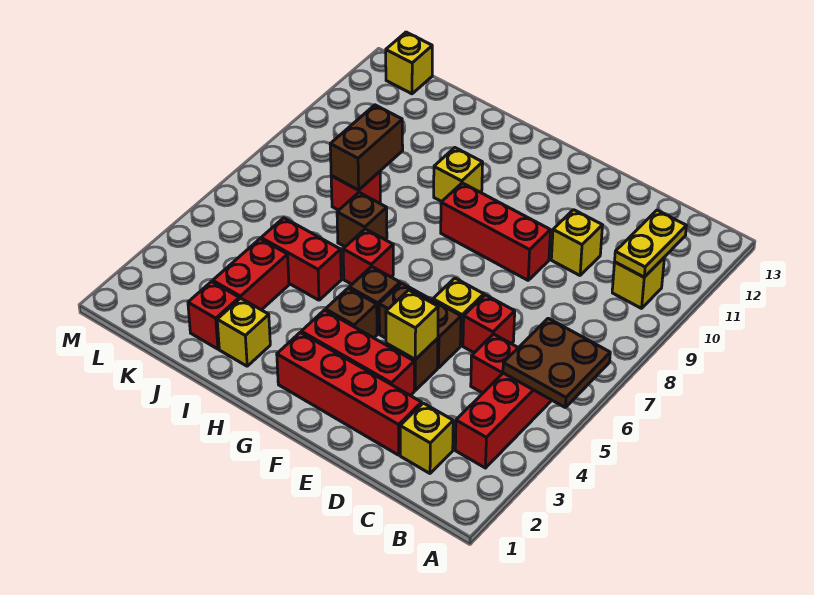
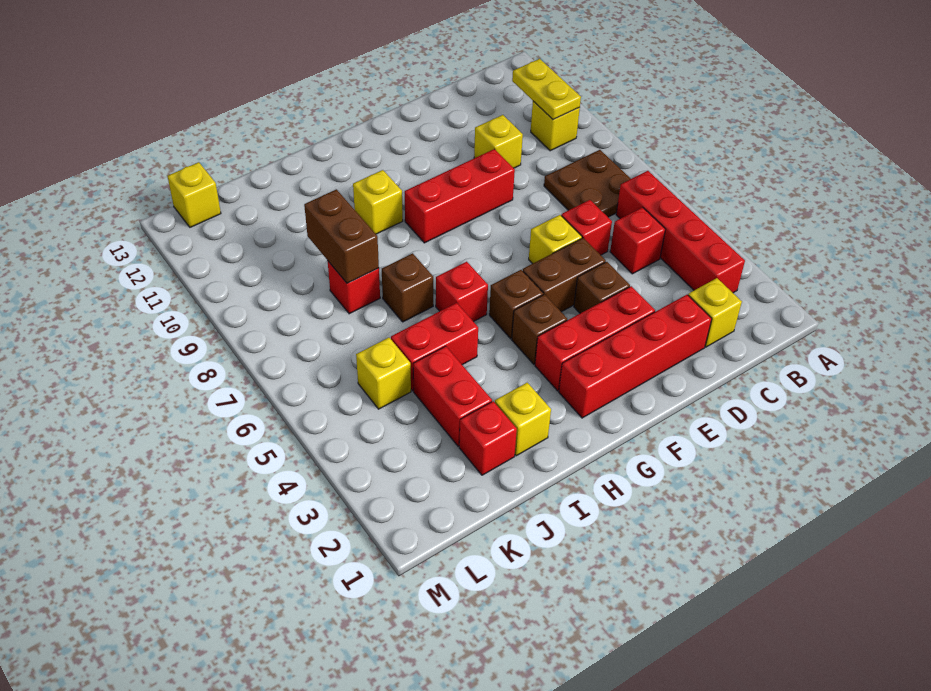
brown 2x2 plate [503,318,610,407] -> brown 2x2 plate moved to [544,150,631,217]
yellow 1x1 brick [386,290,438,360] -> yellow 1x1 brick moved to [356,338,411,409]

